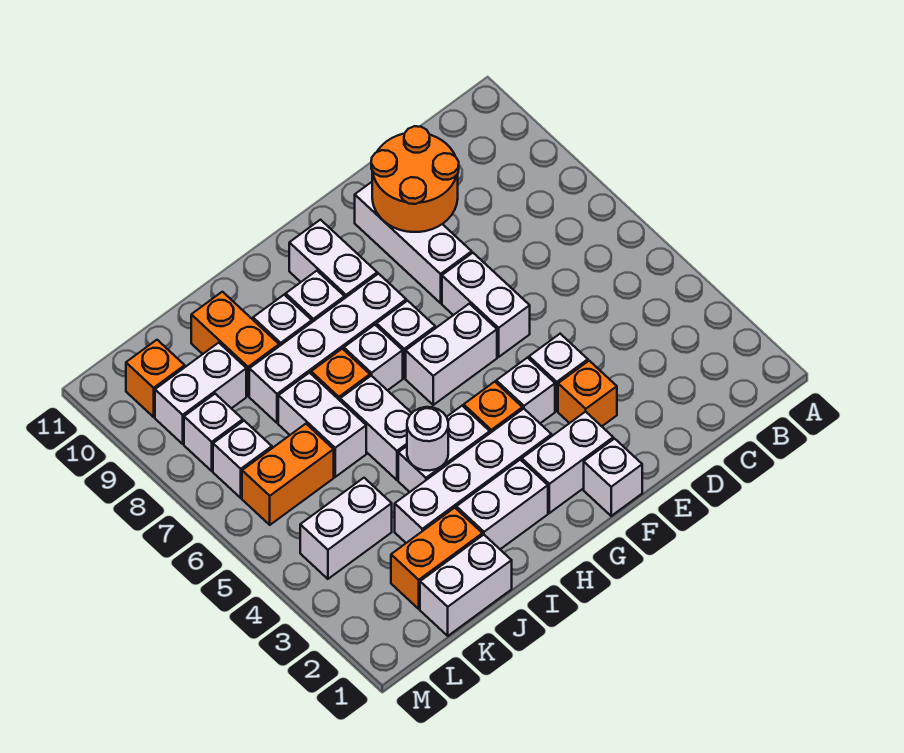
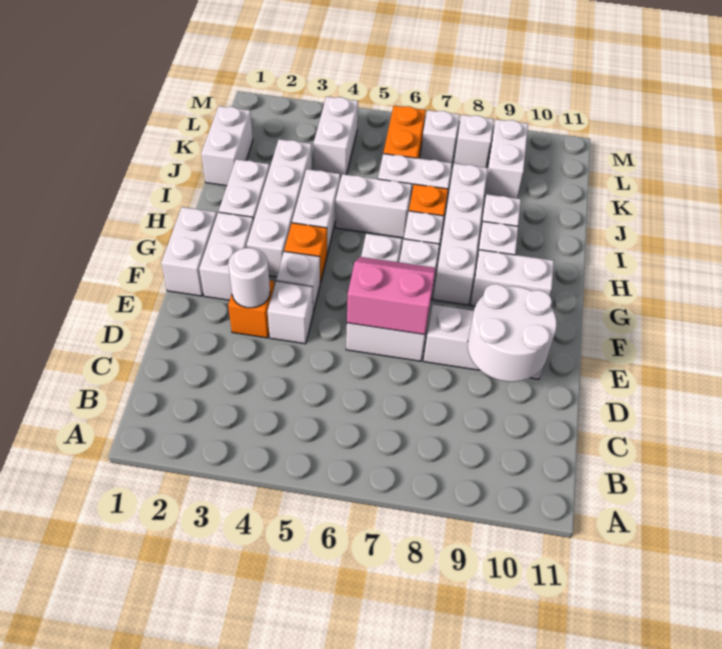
orange 2x2 round brick [371,126,459,232] -> white 2x2 round brick [468,284,557,382]
none -> pink 2x2 slope [347,257,436,334]
white 1x1 brick [584,439,642,516] -> white 1x2 brick [161,207,217,296]
white 1x1 round brick [407,407,448,471] -> white 1x1 round brick moved to [228,248,270,308]
orange 1x2 brick [391,508,483,609] -> none
orange 1x2 brick [191,292,279,396] -> none
orange 1x1 brick [126,340,185,417] -> none

